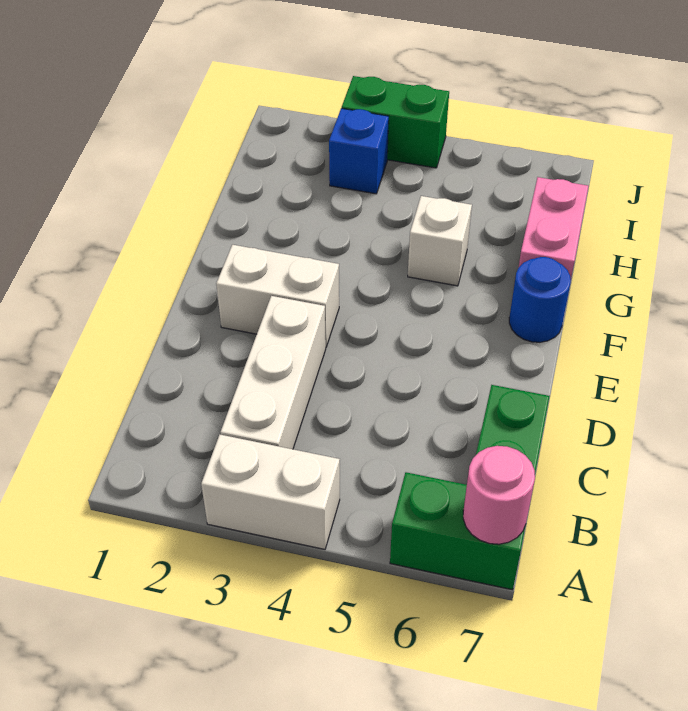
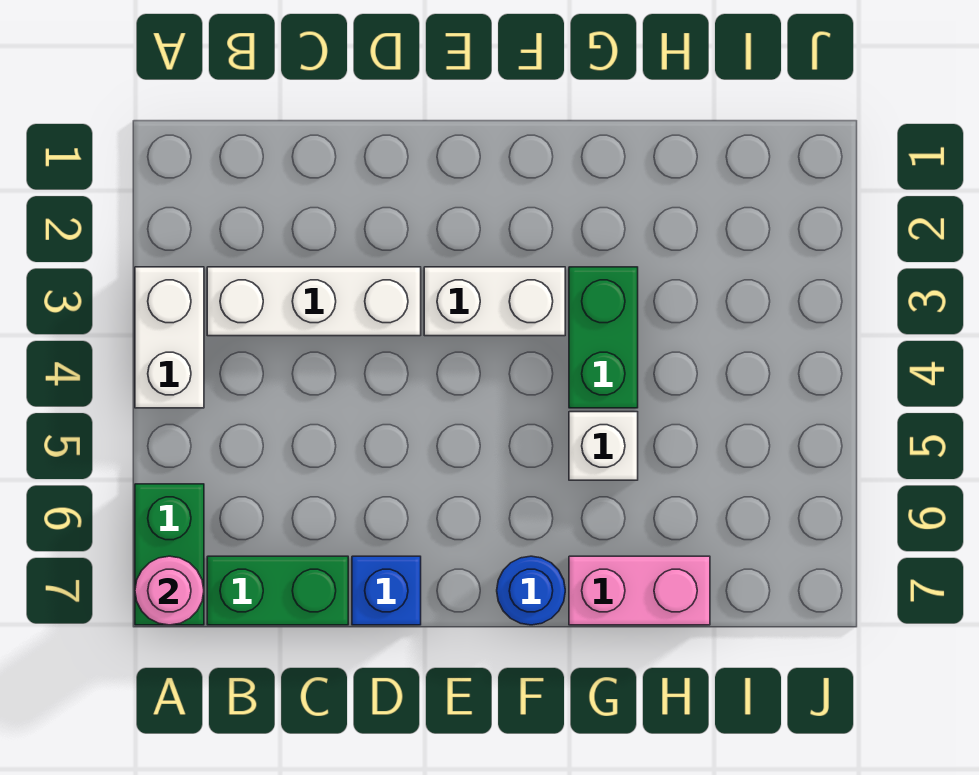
white 1x2 brick [216,245,339,347] -> white 1x2 brick turned to [424,267,565,336]
blue 1x1 brick [329,108,389,194] -> blue 1x1 brick moved to [352,556,421,625]
green 1x2 brick [342,76,449,168] -> green 1x2 brick moved to [569,267,638,408]

